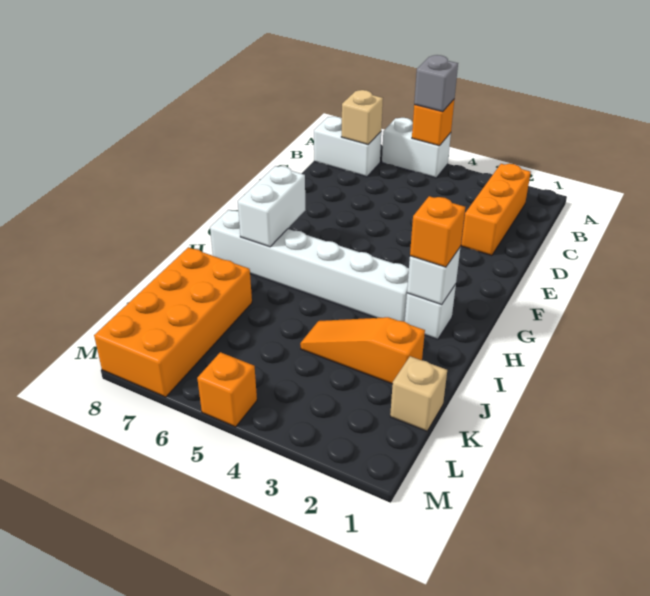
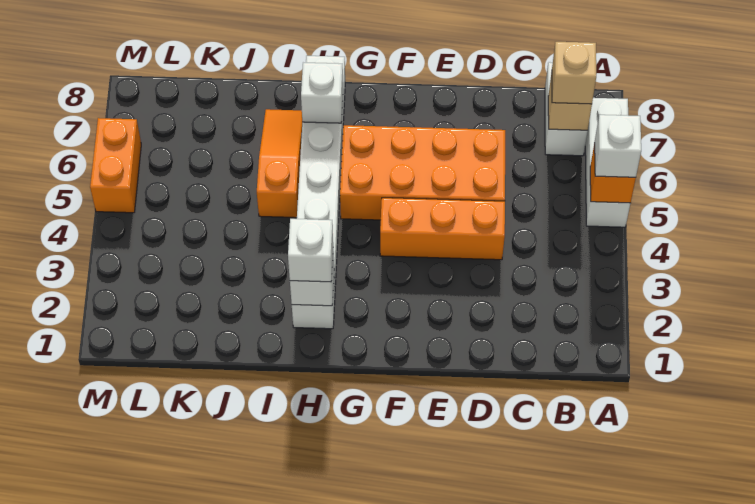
white 1x2 brick [382,118,451,178] -> white 1x3 brick [585,98,631,227]
grey 1x1 brick [414,55,458,112] -> white 1x1 brick [595,115,641,177]
orange 1x3 brick [461,164,531,256] -> orange 1x3 brick moved to [380,198,505,260]
white 1x2 brick [238,166,306,247] -> white 1x1 brick [301,63,343,123]
orange 1x1 brick [410,196,465,267] -> white 1x1 brick [288,219,333,282]
orange 1x3 slope [300,317,425,384] -> orange 1x3 slope moved to [257,109,302,218]
orange 2x4 brick [94,247,252,397] -> orange 2x4 brick moved to [340,125,505,220]
tan 1x1 brick [390,356,447,431] -> tan 1x1 brick moved to [552,42,596,104]
orange 1x1 brick [197,352,257,427] -> orange 1x2 brick [90,118,141,213]

